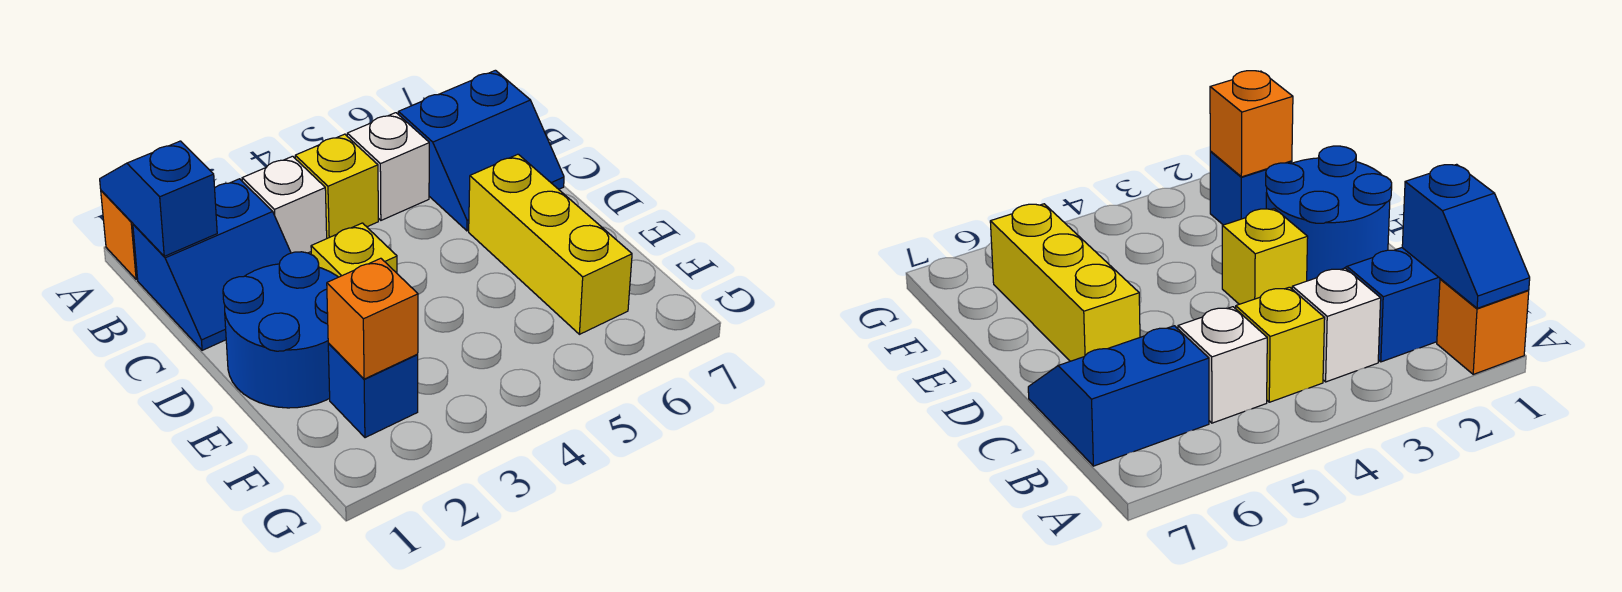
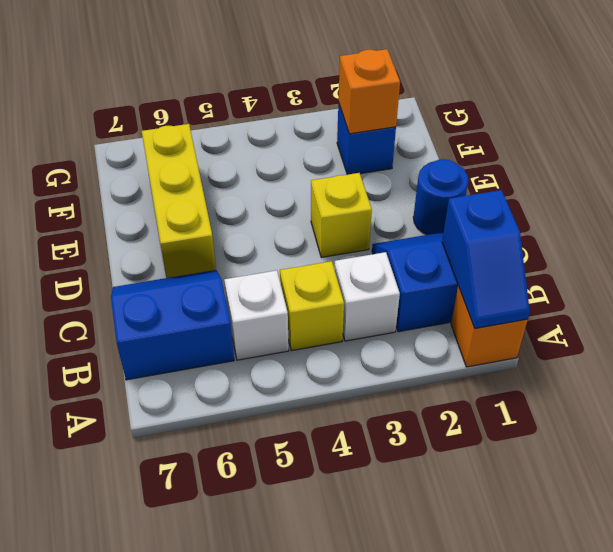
blue 2x2 round brick [223,252,338,408] -> blue 1x1 round brick [413,159,468,235]

